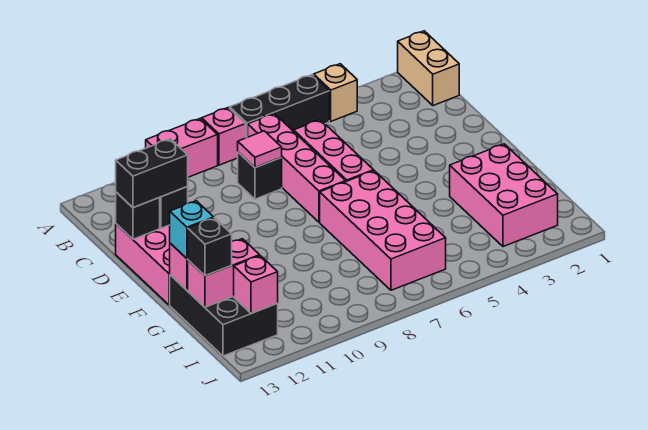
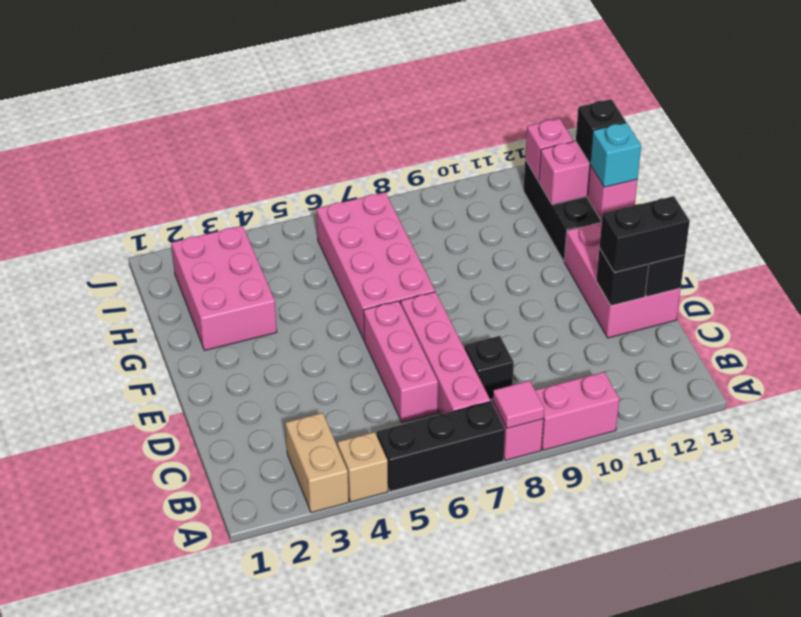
tan 1x2 brick [398,31,459,106] -> tan 1x2 brick moved to [285,413,349,513]
pink 1x1 tile [238,131,282,168] -> pink 1x1 tile moved to [493,381,544,428]

